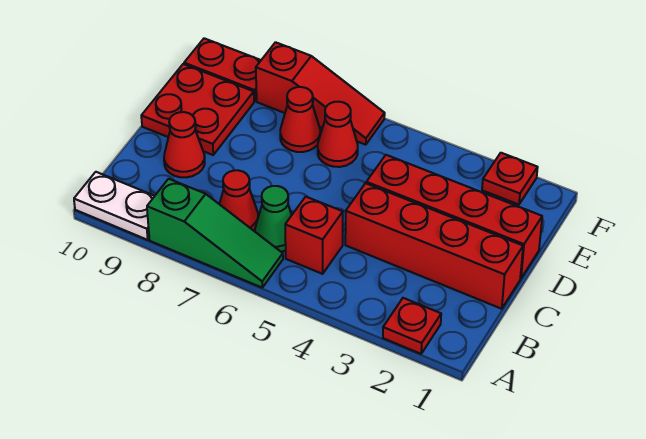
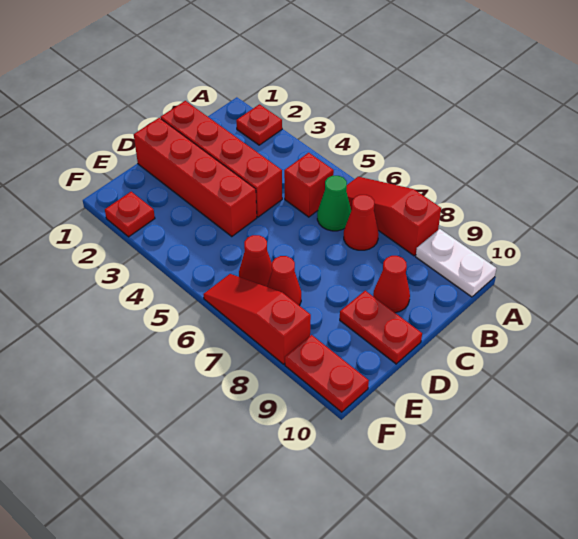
green 1x3 slope [147,179,283,287] -> red 1x3 slope [346,177,441,256]
red 2x2 plate [141,64,254,155] -> red 1x2 plate [340,291,422,364]

